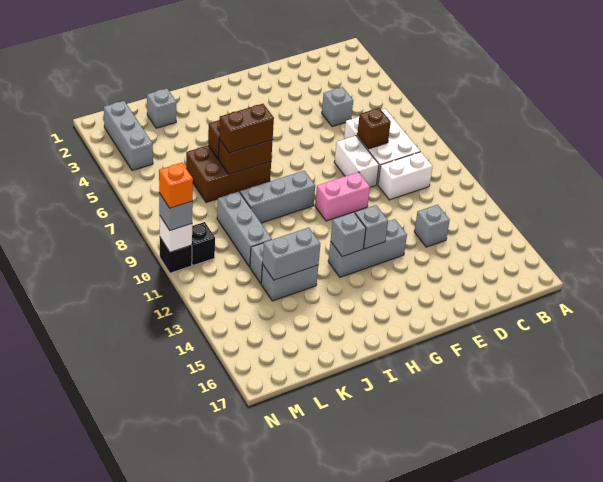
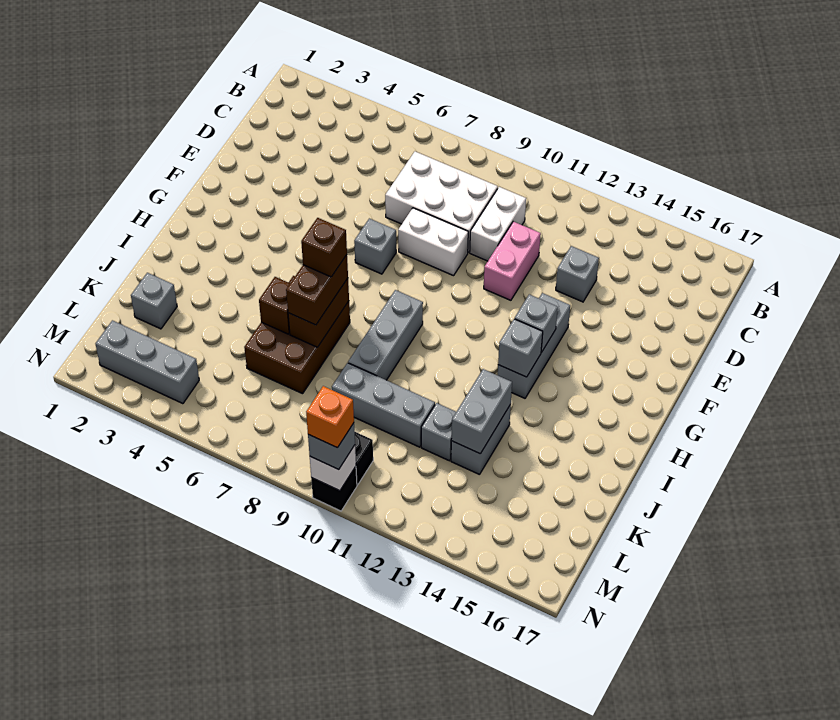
grey 1x1 brick [322,87,353,127] -> grey 1x1 brick moved to [354,218,396,274]
brown 1x1 brick [357,108,391,149] -> brown 1x1 brick moved to [301,218,347,277]
pink 1x2 brick [315,172,370,221] -> pink 1x2 brick moved to [484,221,541,300]

